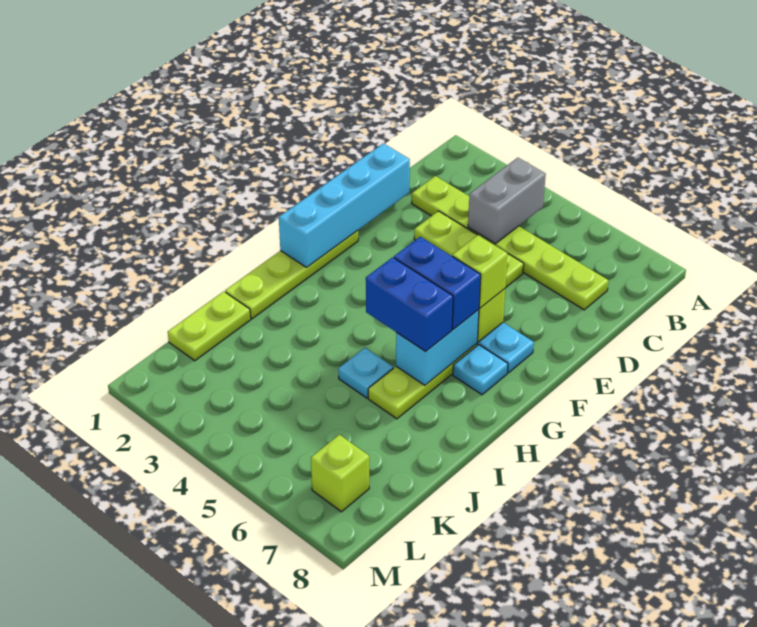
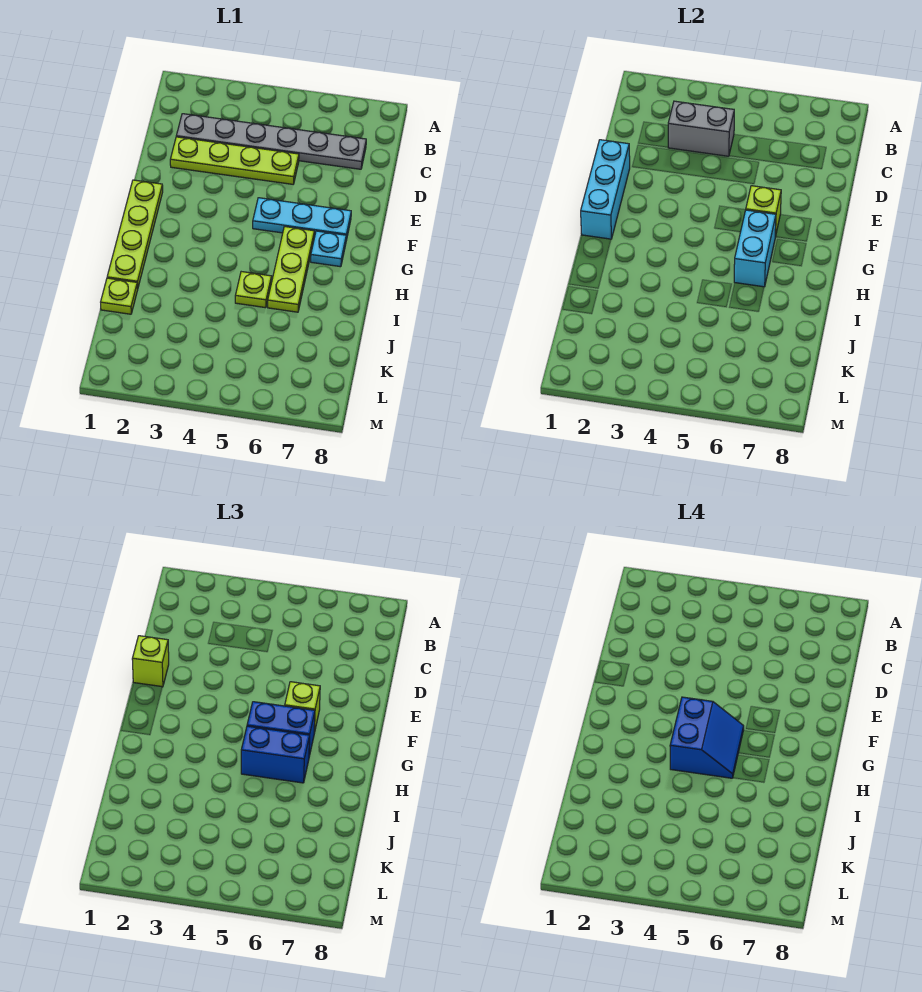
grey 1x2 brick [468,158,546,244] -> grey 1x2 brick turned to [668,101,734,156]
lime 1x6 plate [412,176,608,310] -> grey 1x6 plate [176,114,366,169]
cyan 1x4 brick [279,143,410,267] -> cyan 1x3 brick [581,140,630,239]
lime 1x3 plate [414,211,524,288] -> lime 1x4 plate [170,137,299,184]
none -> blue 2x2 slope [670,697,744,778]
cyan 1x1 plate [338,348,393,398] -> lime 1x1 plate [235,272,272,308]
lime 1x2 plate [168,291,251,361] -> lime 1x1 plate [101,278,138,314]
lime 1x1 brick [311,435,369,512] -> lime 1x1 brick moved to [132,636,169,687]

